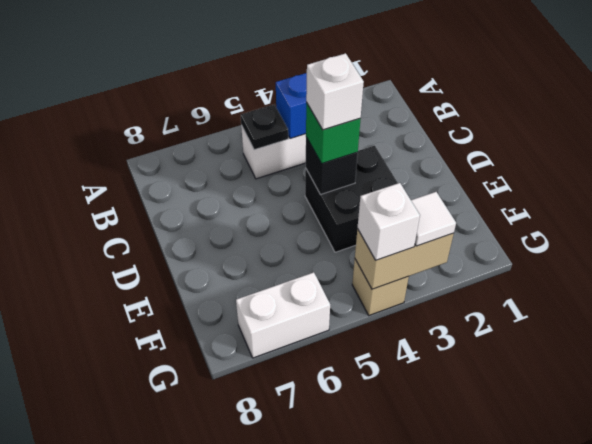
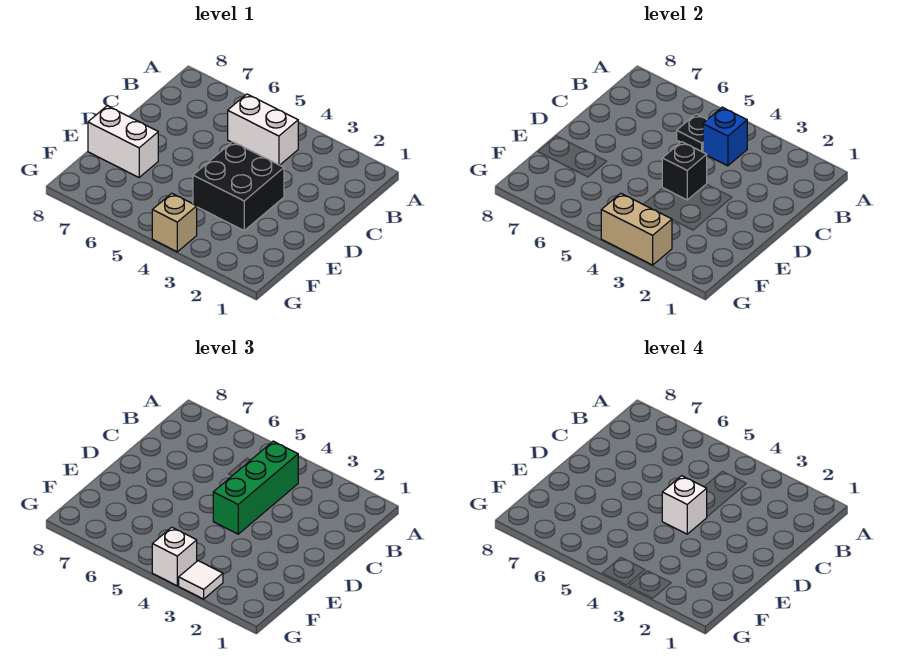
green 1x1 brick [306,102,360,164] -> green 1x3 brick [213,441,298,534]
white 1x2 brick [236,272,330,358] -> white 1x2 brick moved to [88,106,158,177]

